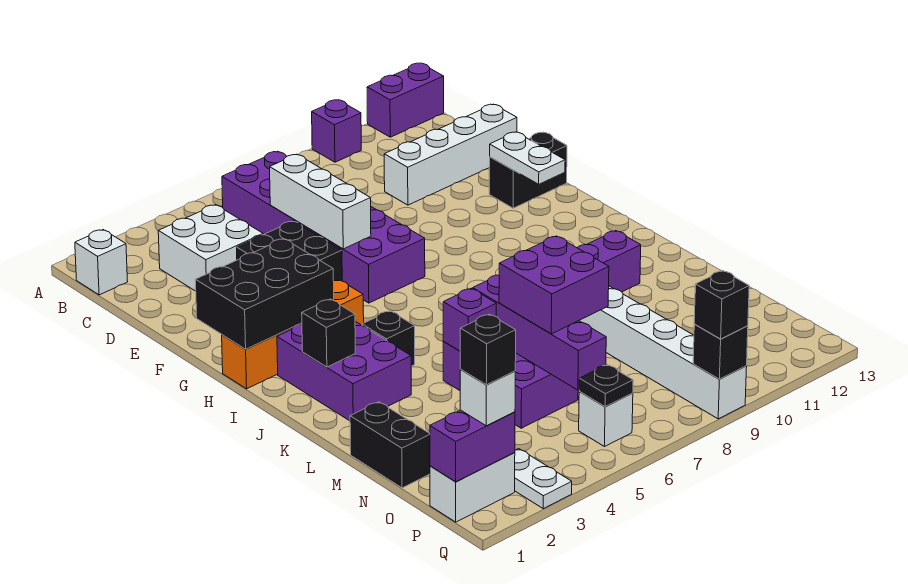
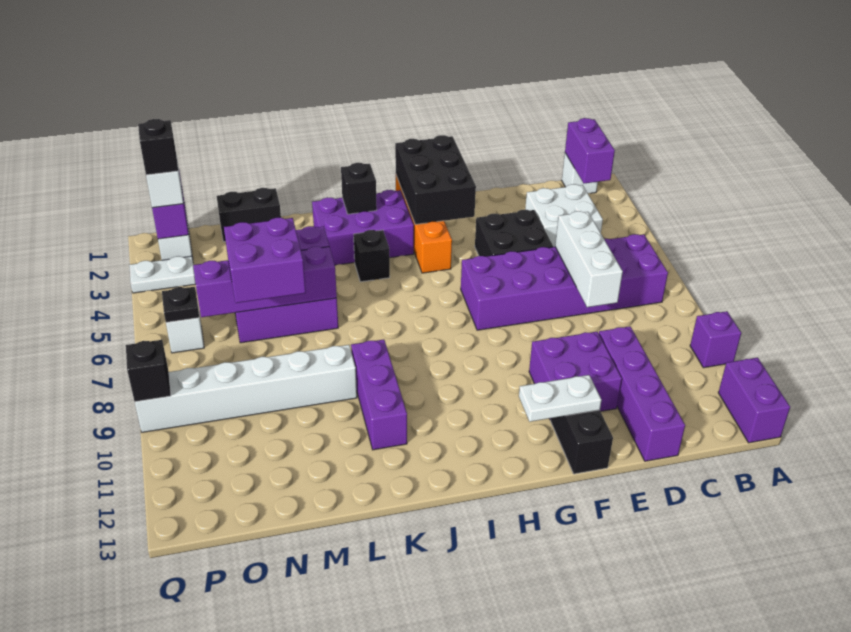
none -> purple 1x2 brick [565,118,615,183]
white 1x3 brick [270,155,371,249] -> white 1x3 brick turned to [555,211,623,307]
white 1x4 brick [384,104,517,205] -> purple 1x4 brick [599,326,685,461]
none -> purple 2x2 brick [529,332,622,420]
black 1x1 brick [694,271,749,339] -> none

